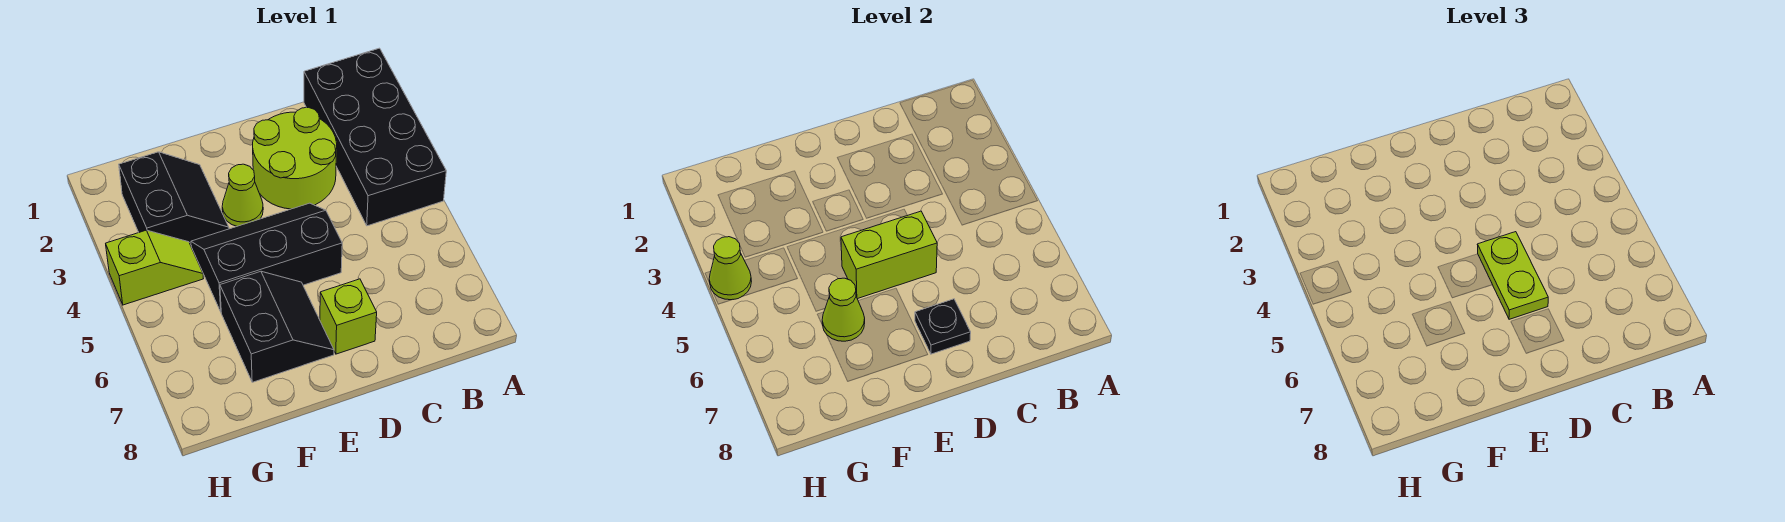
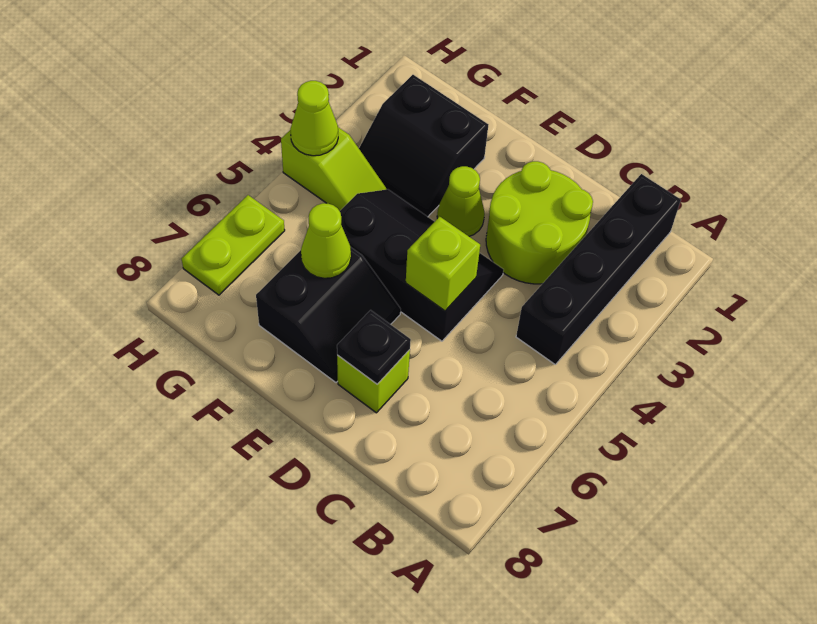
black 2x4 brick [304,48,446,226] -> black 1x4 brick [516,174,681,365]
lime 1x2 brick [841,211,937,299] -> lime 1x1 brick [406,217,480,311]
lime 1x2 plate [1477,232,1548,319] -> lime 1x2 plate moved to [181,195,285,295]
black 2x2 slope [119,152,229,245] -> black 2x2 slope turned to [359,75,488,217]

